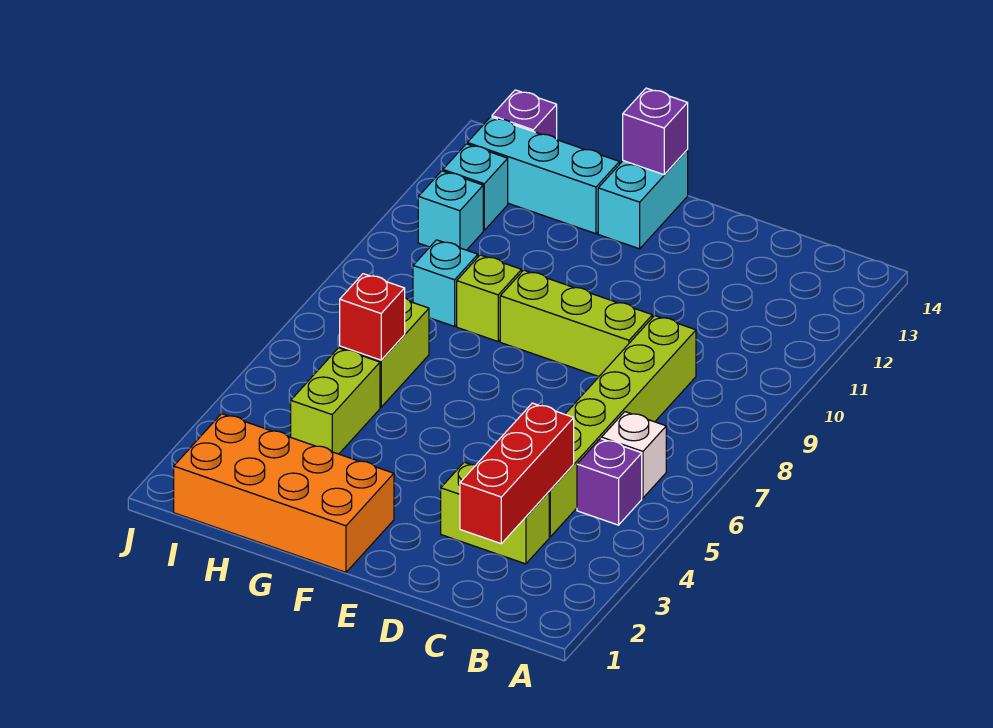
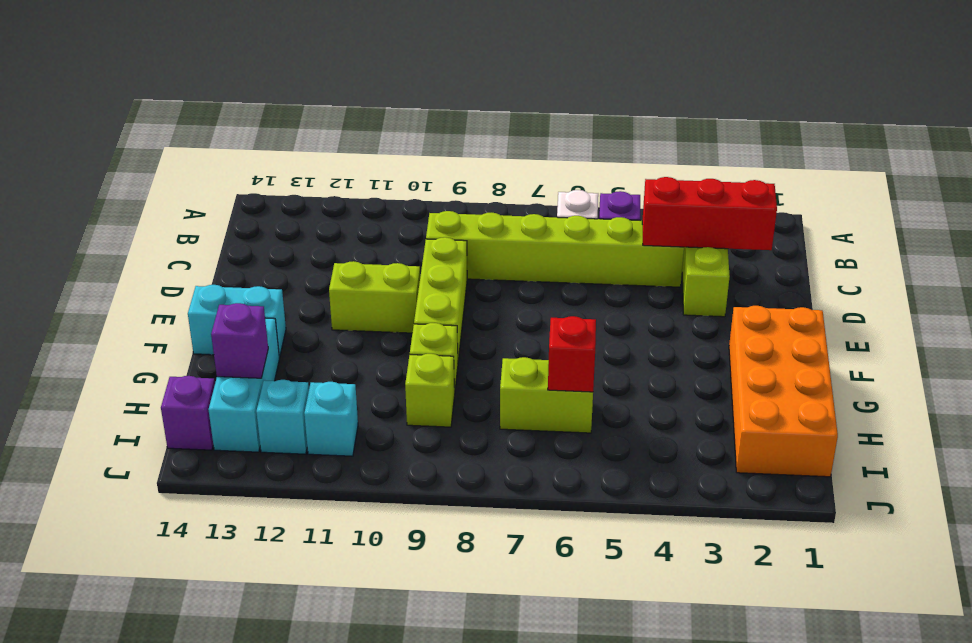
purple 1x1 brick [623,88,688,175] -> purple 1x1 brick moved to [211,303,268,378]
lime 1x2 brick [291,348,380,454] -> lime 1x2 brick moved to [329,261,420,333]
cyan 1x1 brick [413,240,478,326] -> lime 1x1 brick [405,354,454,427]

